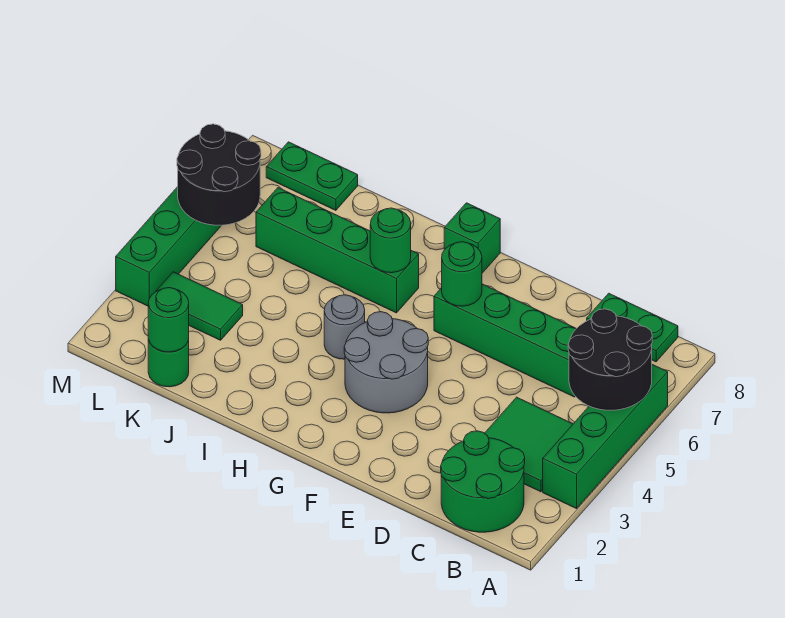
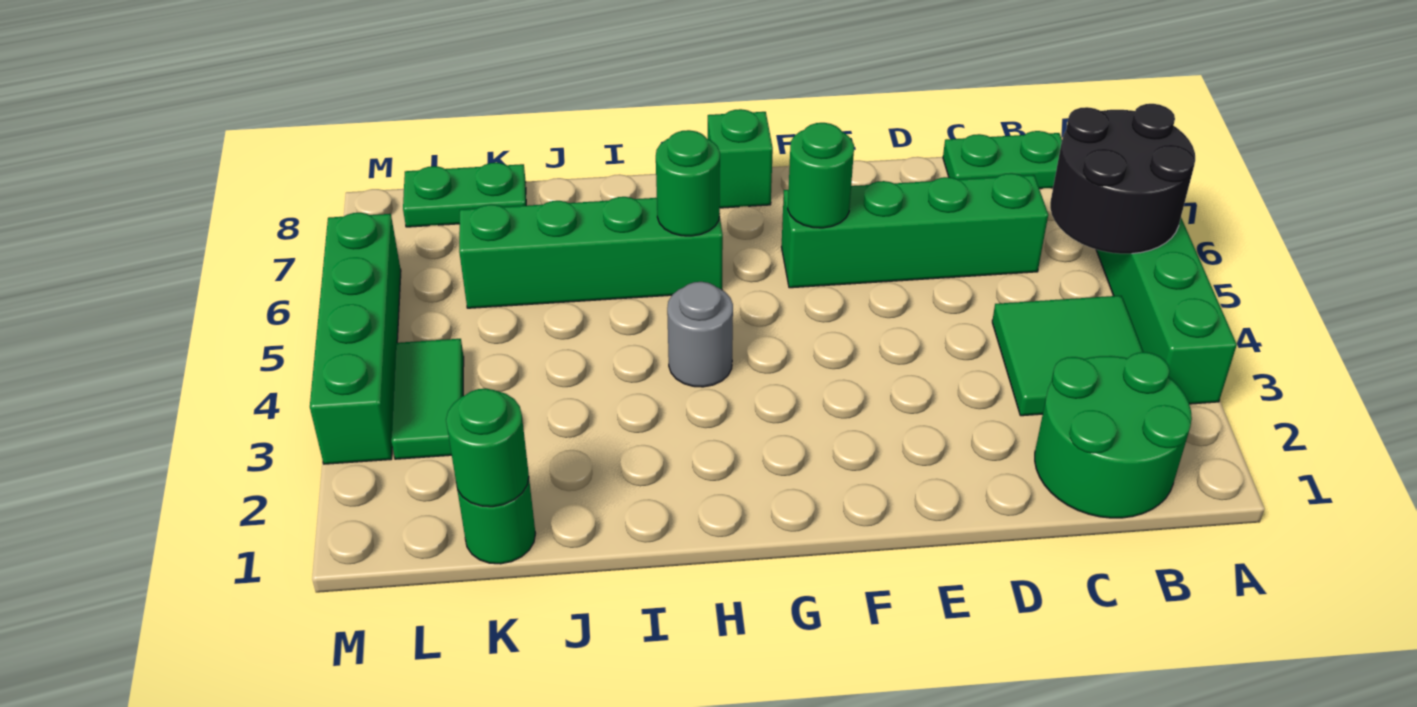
grey 2x2 round brick [344,312,428,413] -> none
green 1x2 tile [156,272,243,340] -> green 1x2 tile turned to [391,339,464,459]
black 2x2 round brick [177,124,261,225] -> none

